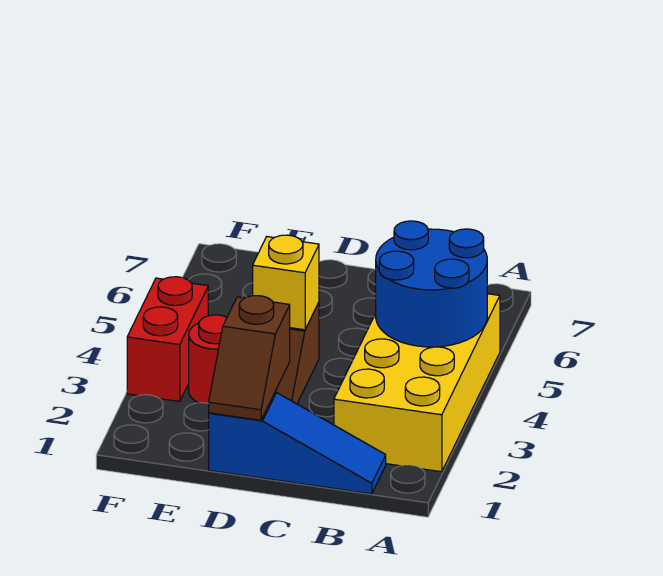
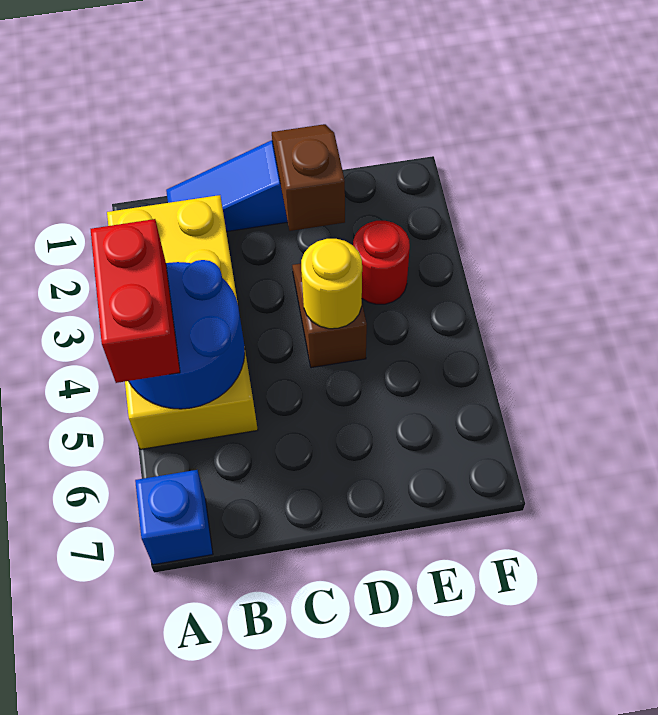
none -> blue 1x1 brick [135,470,213,565]
yellow 1x1 brick [253,235,319,330] -> yellow 1x1 round brick [301,239,362,329]
red 1x2 brick [127,277,208,402] -> red 1x2 brick moved to [91,219,180,383]

